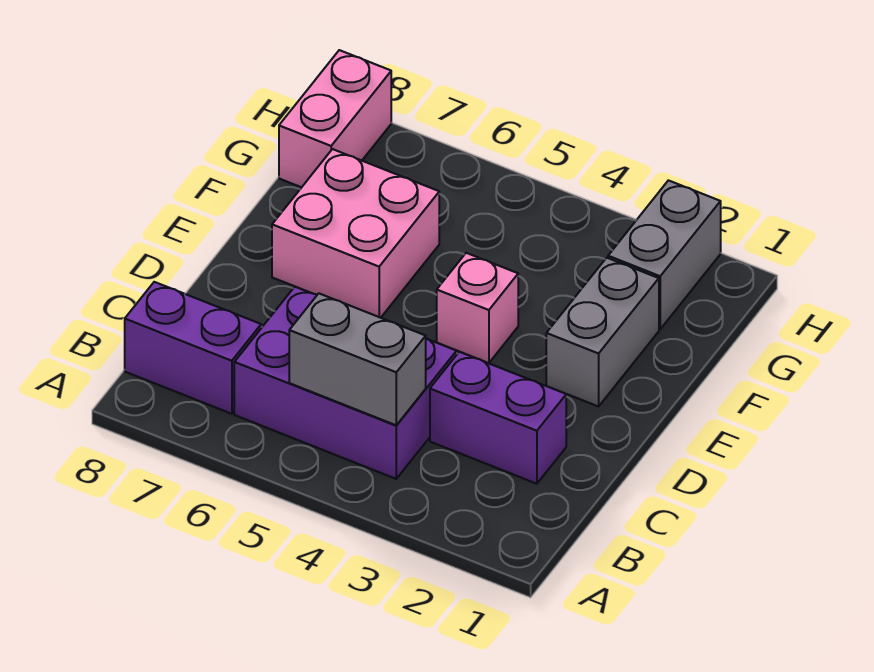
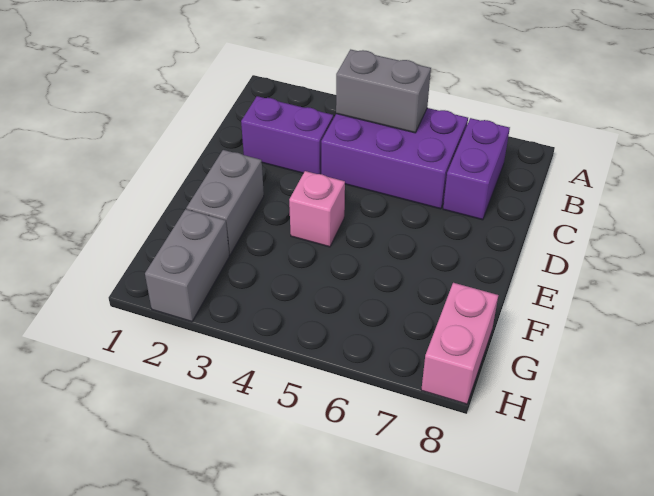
purple 1x2 brick [125,282,261,414] -> purple 1x2 brick turned to [443,118,510,220]
pink 2x2 brick [272,149,439,318] -> none

